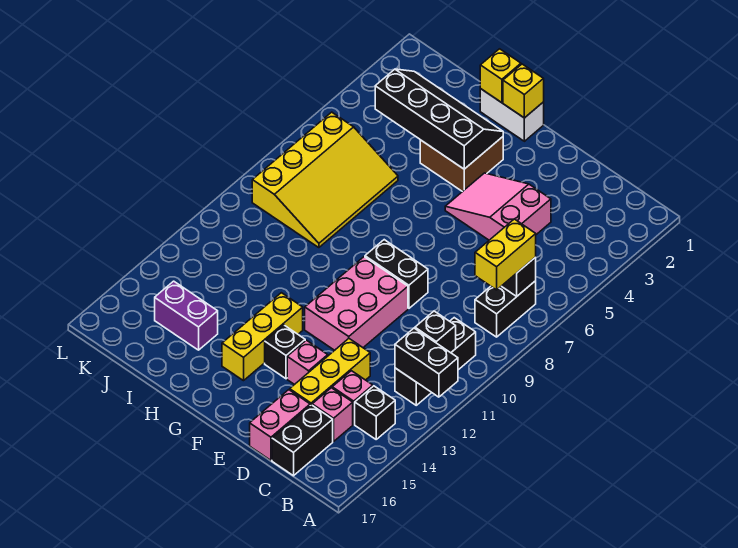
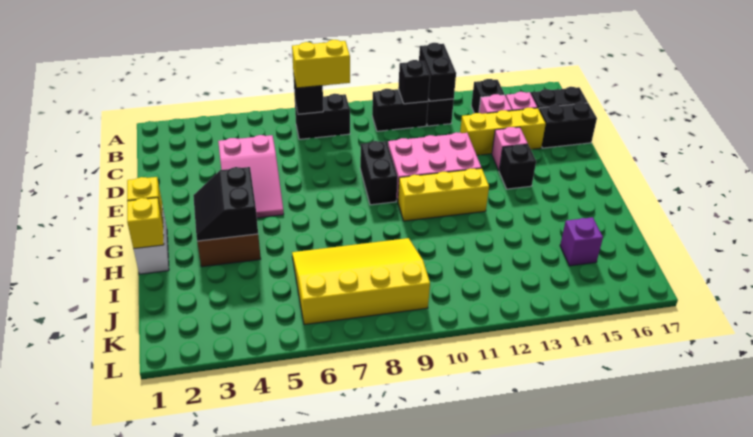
pink 1x2 brick [250,390,310,460] -> black 1x2 brick [539,102,597,148]
black 2x4 slope [375,69,503,169] -> black 2x2 slope [193,167,258,241]
yellow 1x3 brick [222,293,303,381] -> yellow 1x3 brick moved to [398,168,489,221]
purple 1x2 brick [155,281,218,350] -> purple 1x1 brick [560,217,603,266]

